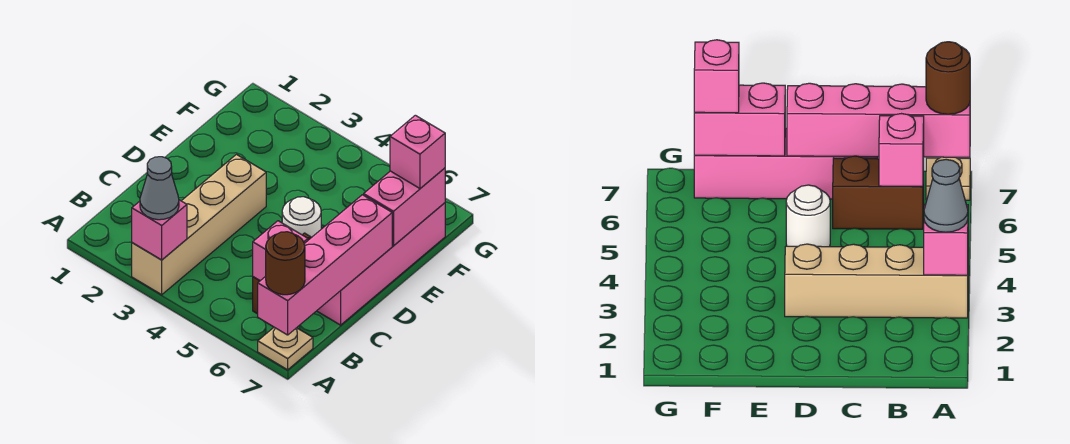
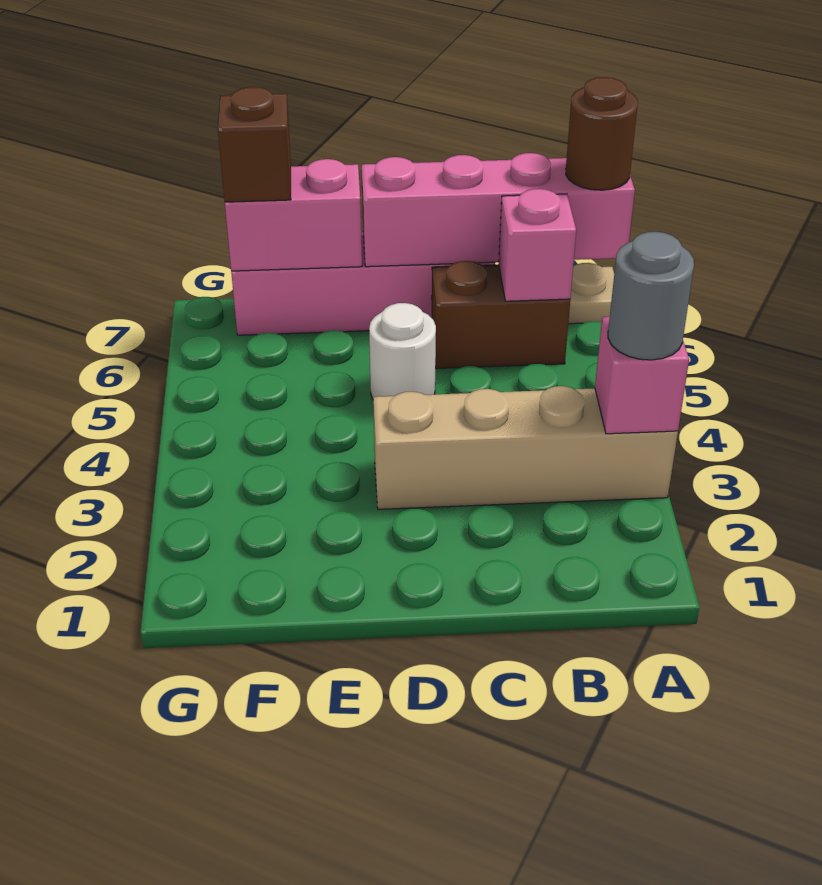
grey 1x1 cone [140,157,179,220] -> grey 1x1 round brick [608,232,694,360]
pink 1x1 brick [390,115,445,188] -> brown 1x1 brick [218,87,291,202]

